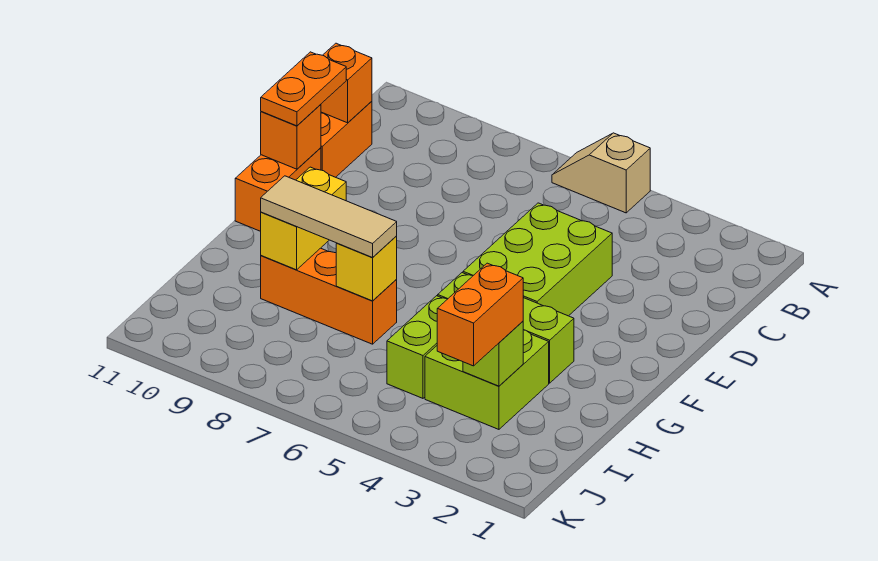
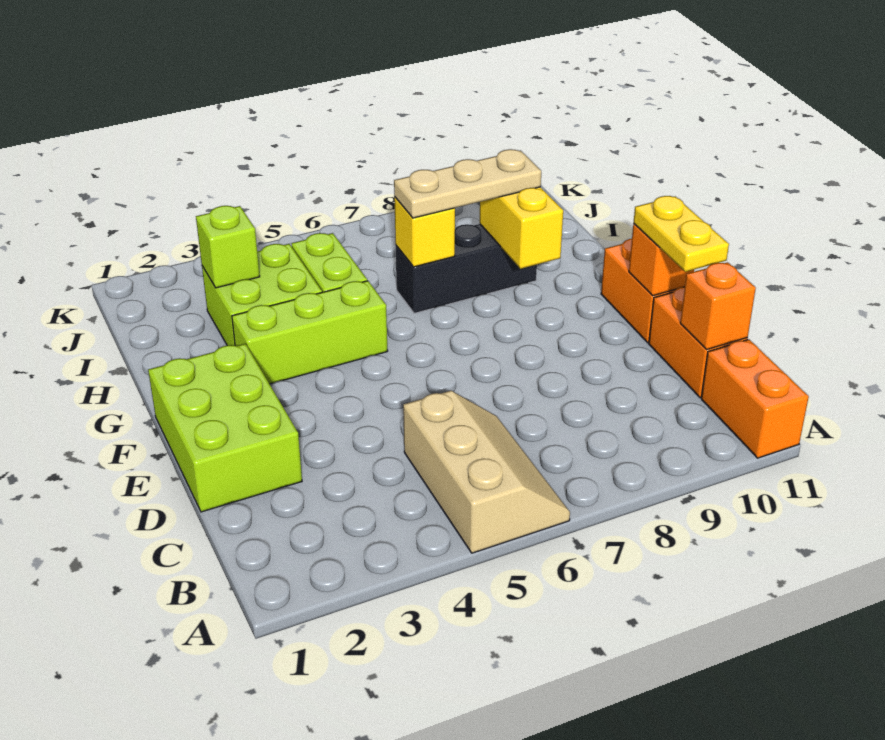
tan 1x2 slope [552,133,650,213] -> tan 2x3 slope [403,391,570,553]
lime 2x3 brick [463,203,612,316] -> lime 2x3 brick moved to [148,344,302,512]
orange 1x2 plate [261,52,346,126] -> yellow 1x2 plate [634,196,729,272]
orange 1x3 brick [261,248,397,344] -> black 1x3 brick [396,224,537,313]
tan 1x3 tile [261,176,397,257] -> tan 1x3 plate [394,149,541,218]
orange 1x2 brick [437,263,523,366] -> orange 1x2 brick moved to [701,339,809,458]

